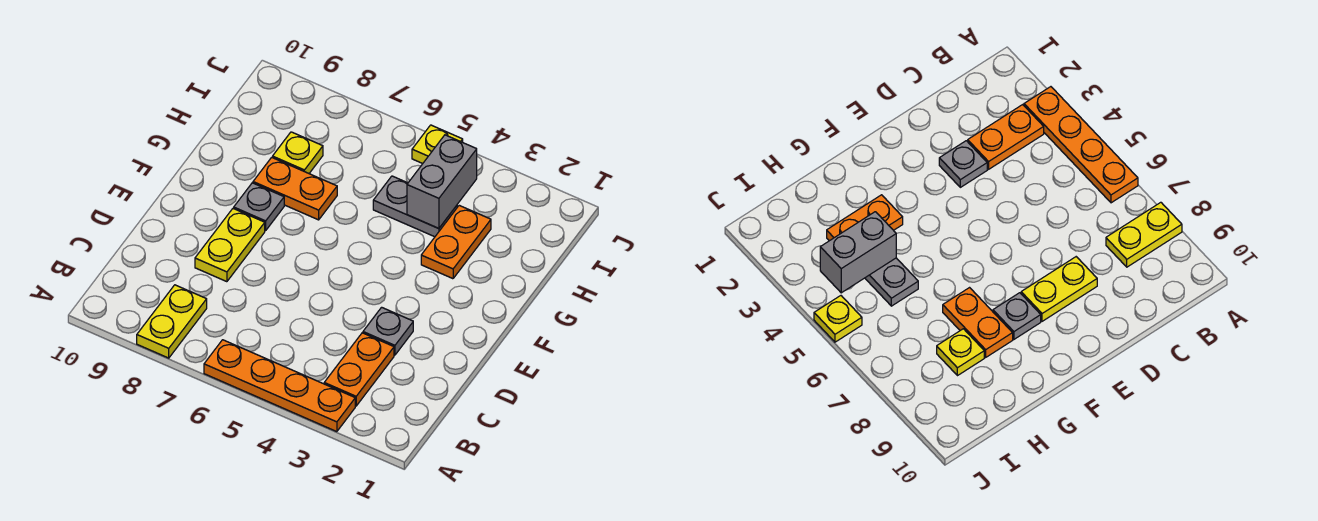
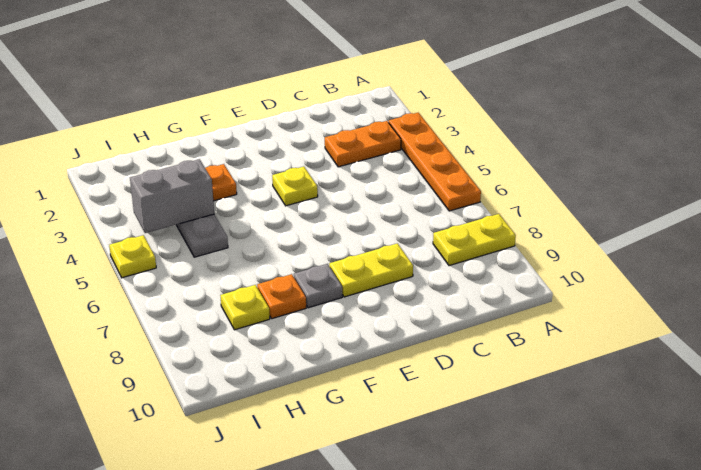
grey 1x1 plate [363,307,413,355] -> none
none -> yellow 1x1 plate [272,167,318,206]
orange 1x2 plate [253,157,337,220] -> orange 1x1 plate [257,274,306,319]

